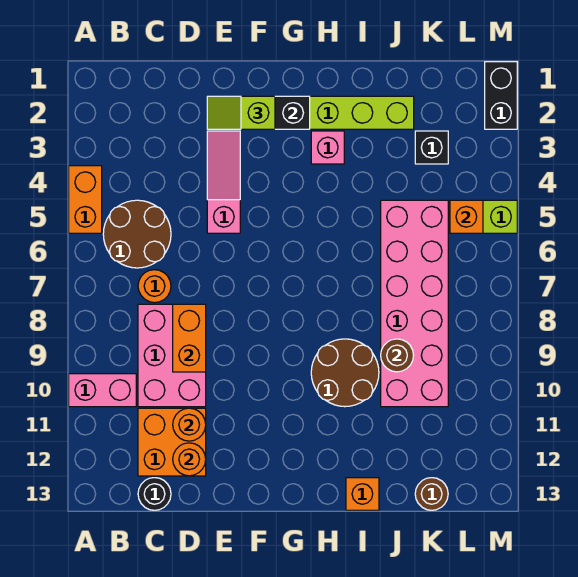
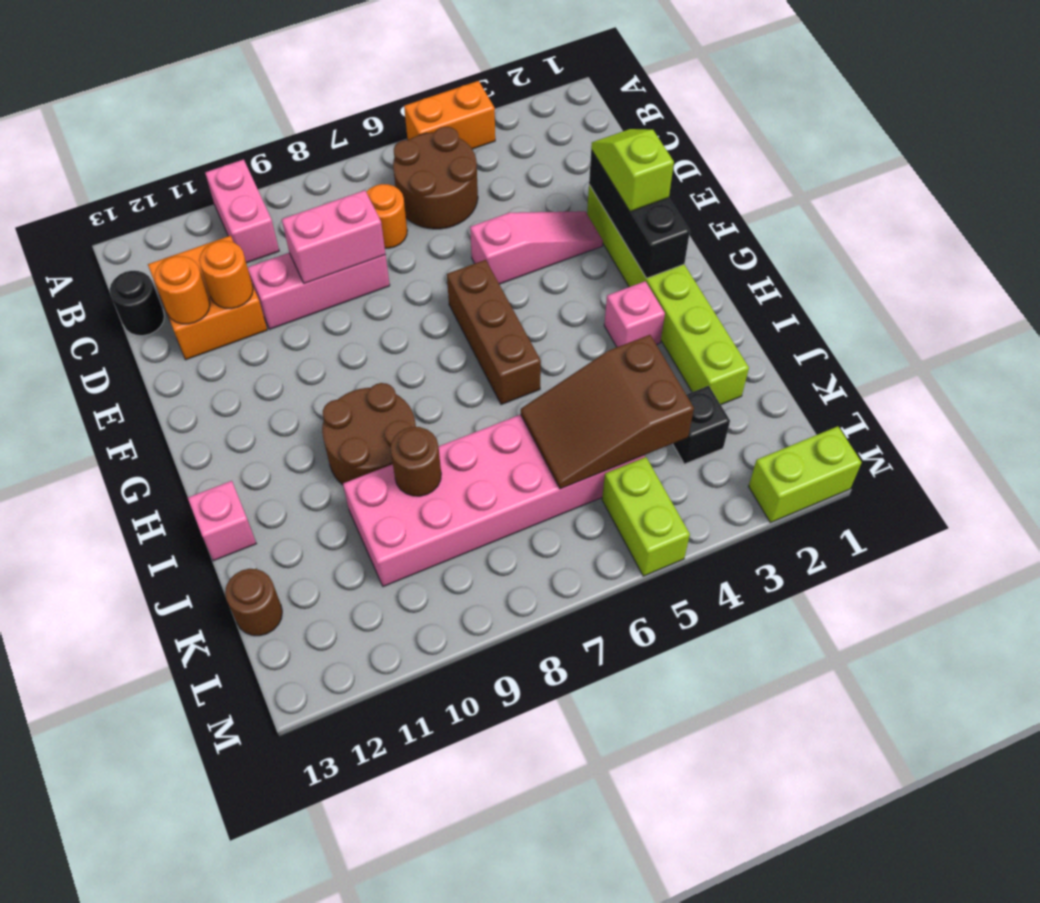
pink 2x3 brick [138,304,206,407] -> pink 1x3 brick [248,253,390,329]
orange 1x2 brick [173,304,206,372] -> pink 1x2 brick [282,190,386,284]
none -> brown 1x3 brick [447,260,541,405]
orange 1x1 brick [346,478,379,510] -> pink 1x1 brick [188,481,256,561]
none -> brown 2x3 slope [521,335,694,489]
orange 1x1 brick [450,200,483,233] -> none
black 1x2 brick [485,62,517,129] -> lime 1x2 brick [749,426,862,523]

